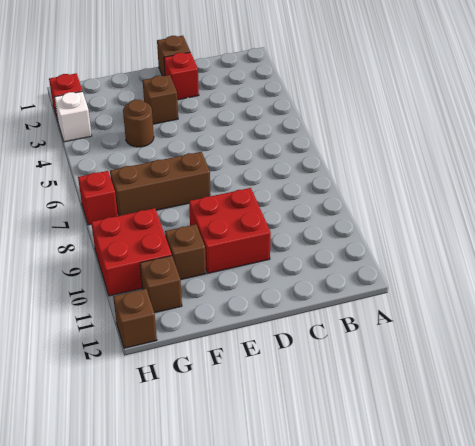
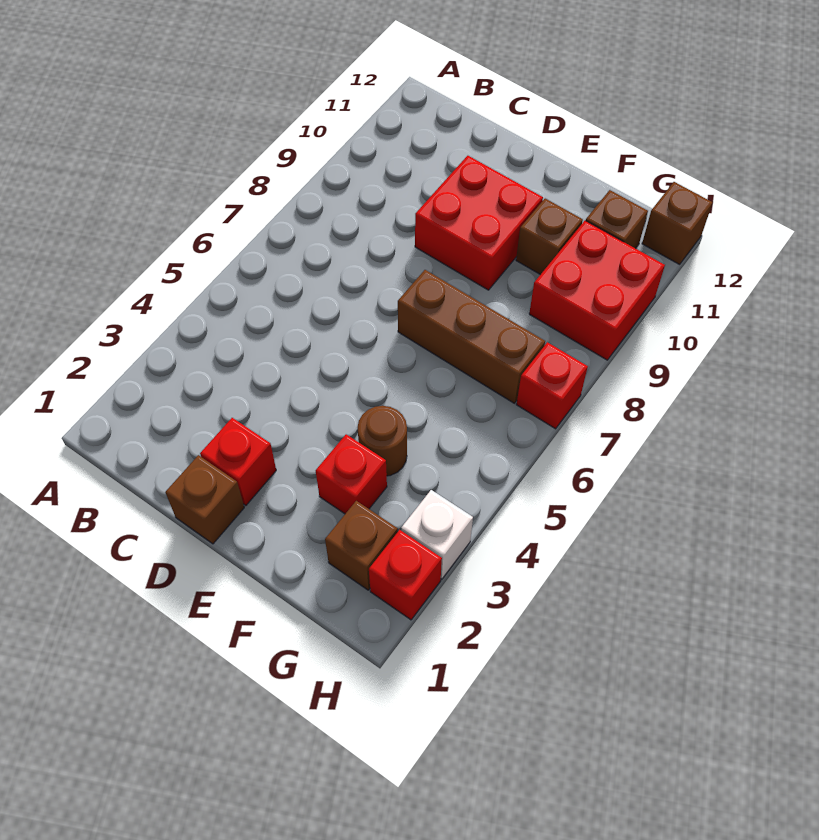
brown 1x1 brick [143,75,178,124] -> brown 1x1 brick moved to [325,501,398,590]
none -> red 1x1 brick [316,434,387,514]

